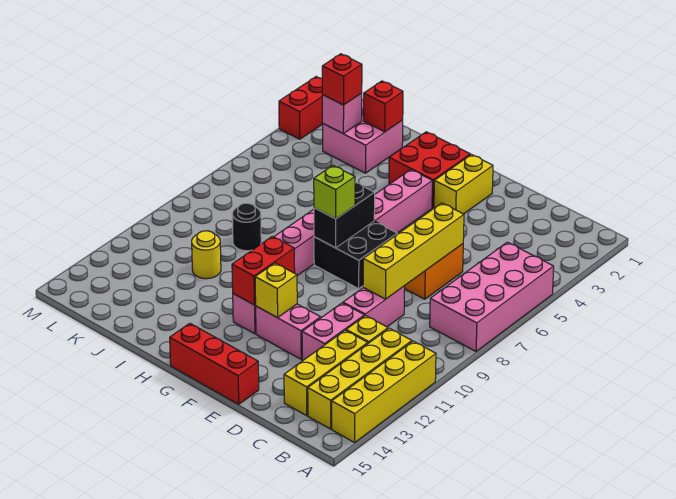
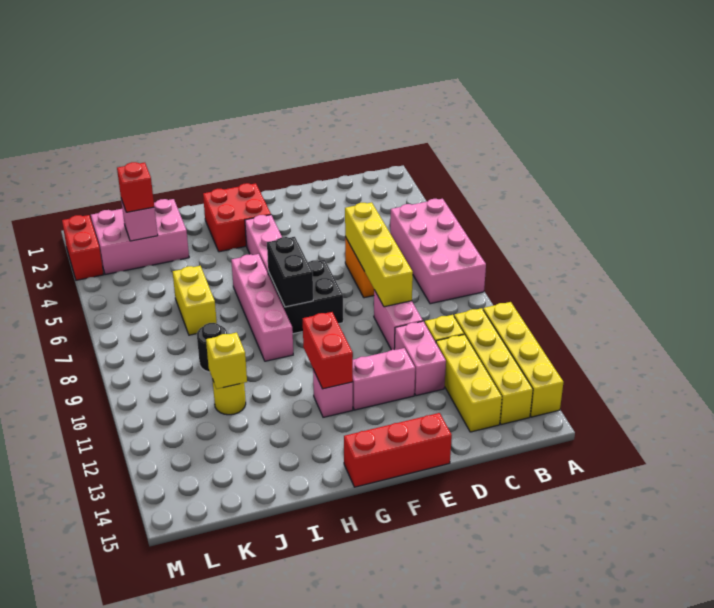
yellow 1x2 brick [434,155,493,214] -> yellow 1x2 brick moved to [173,266,217,335]
yellow 1x1 brick [255,263,297,318] -> yellow 1x1 brick moved to [206,333,247,389]
lime 1x1 brick [314,166,355,219] -> none
pink 2x2 brick [322,100,403,173] -> pink 2x3 brick [91,199,189,275]
red 1x1 brick [364,81,403,132] -> none

